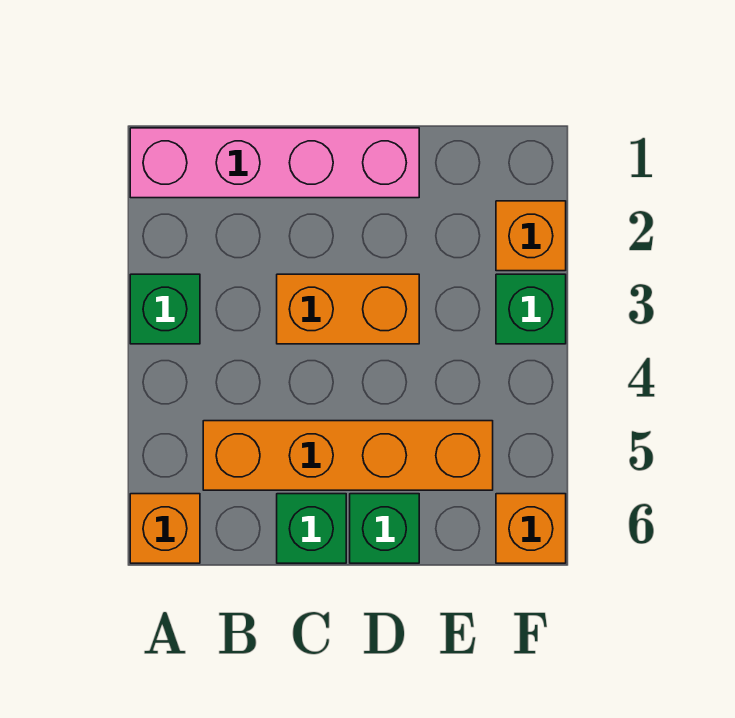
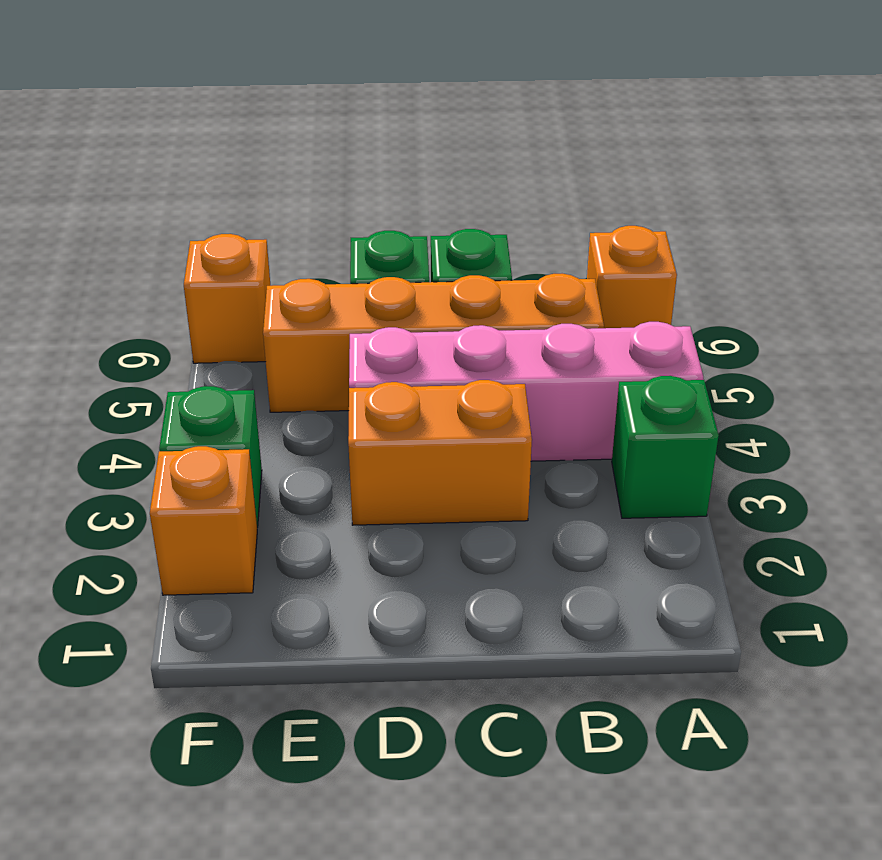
pink 1x4 brick [130,128,419,198] -> pink 1x4 brick moved to [349,322,703,461]

